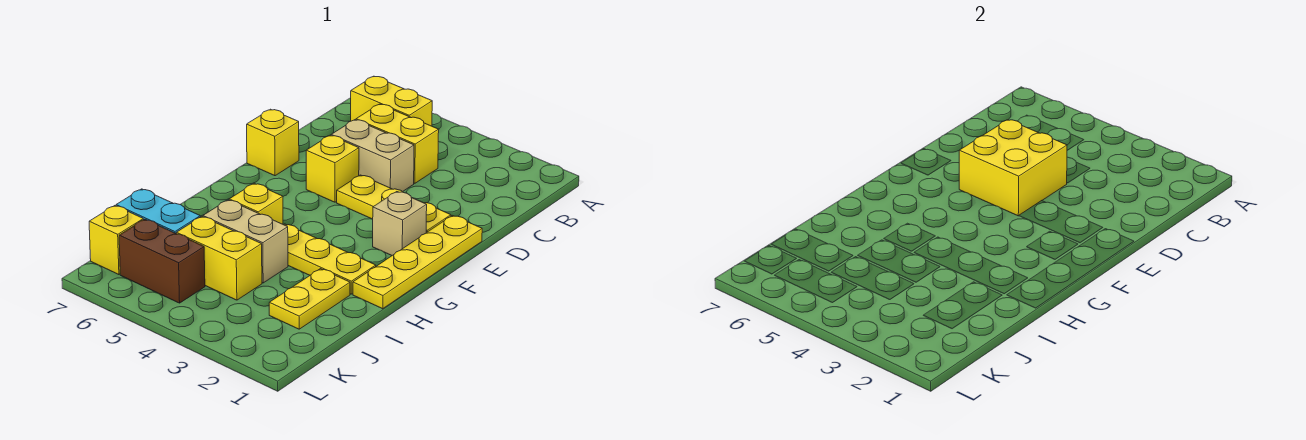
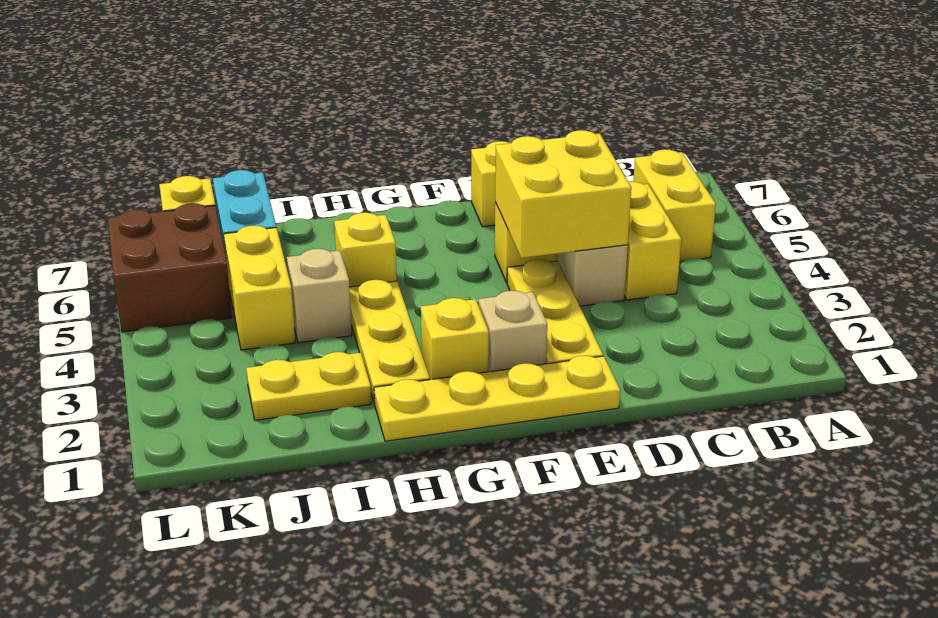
none -> yellow 1x1 brick [421,298,489,380]
tan 1x2 brick [203,200,288,283] -> tan 1x1 brick [287,249,352,343]
brown 1x2 brick [119,219,205,303] -> brown 2x2 brick [108,203,232,332]

